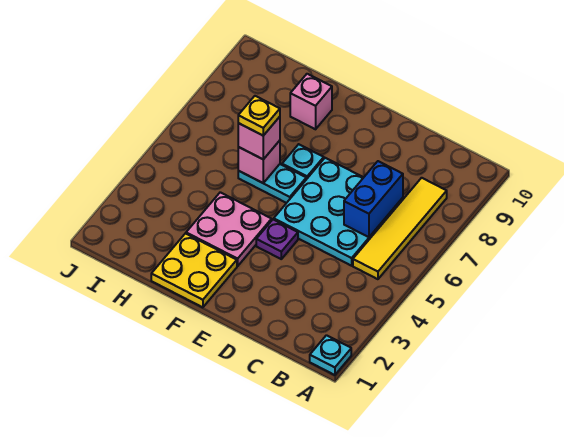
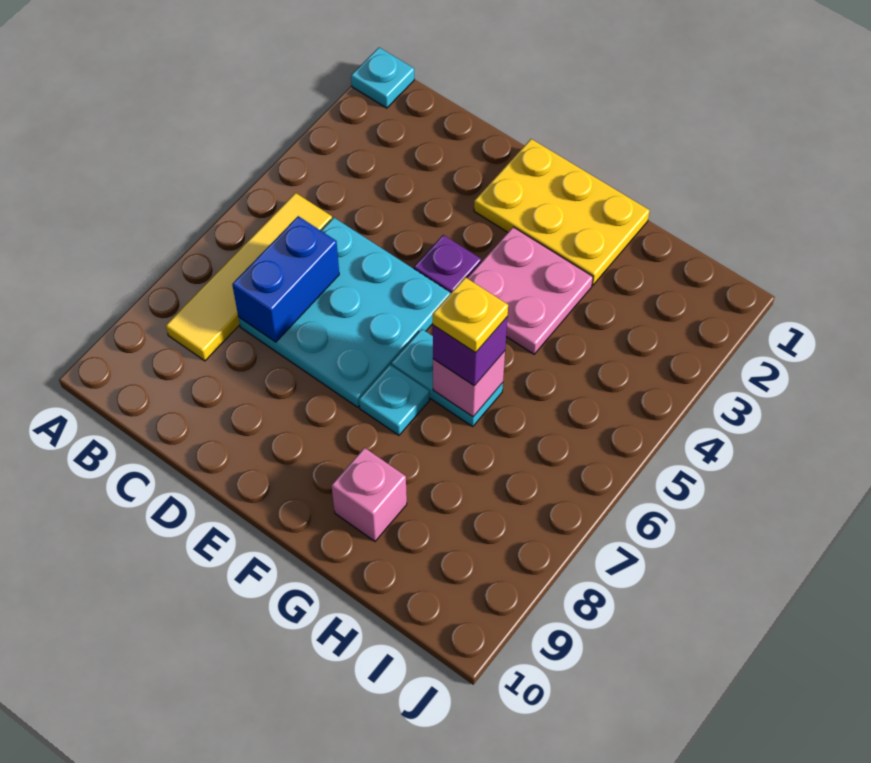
yellow 2x2 plate [151,233,237,307] -> yellow 2x3 plate [474,139,650,285]
pink 1x1 brick [238,117,280,159] -> purple 1x1 brick [433,317,507,386]

